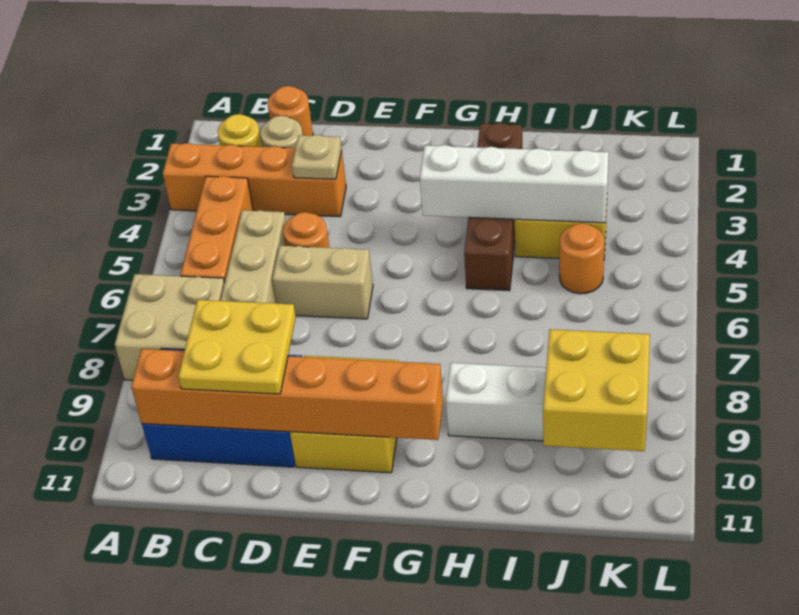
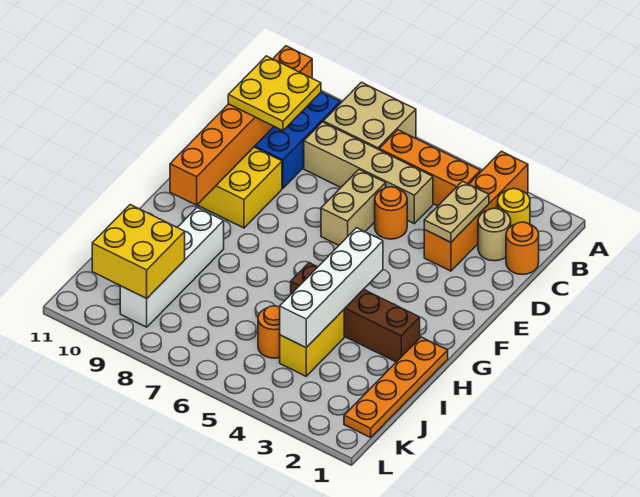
tan 1x1 plate [292,135,342,179] -> tan 1x2 plate [424,181,489,242]
none -> orange 1x4 plate [344,337,448,437]

